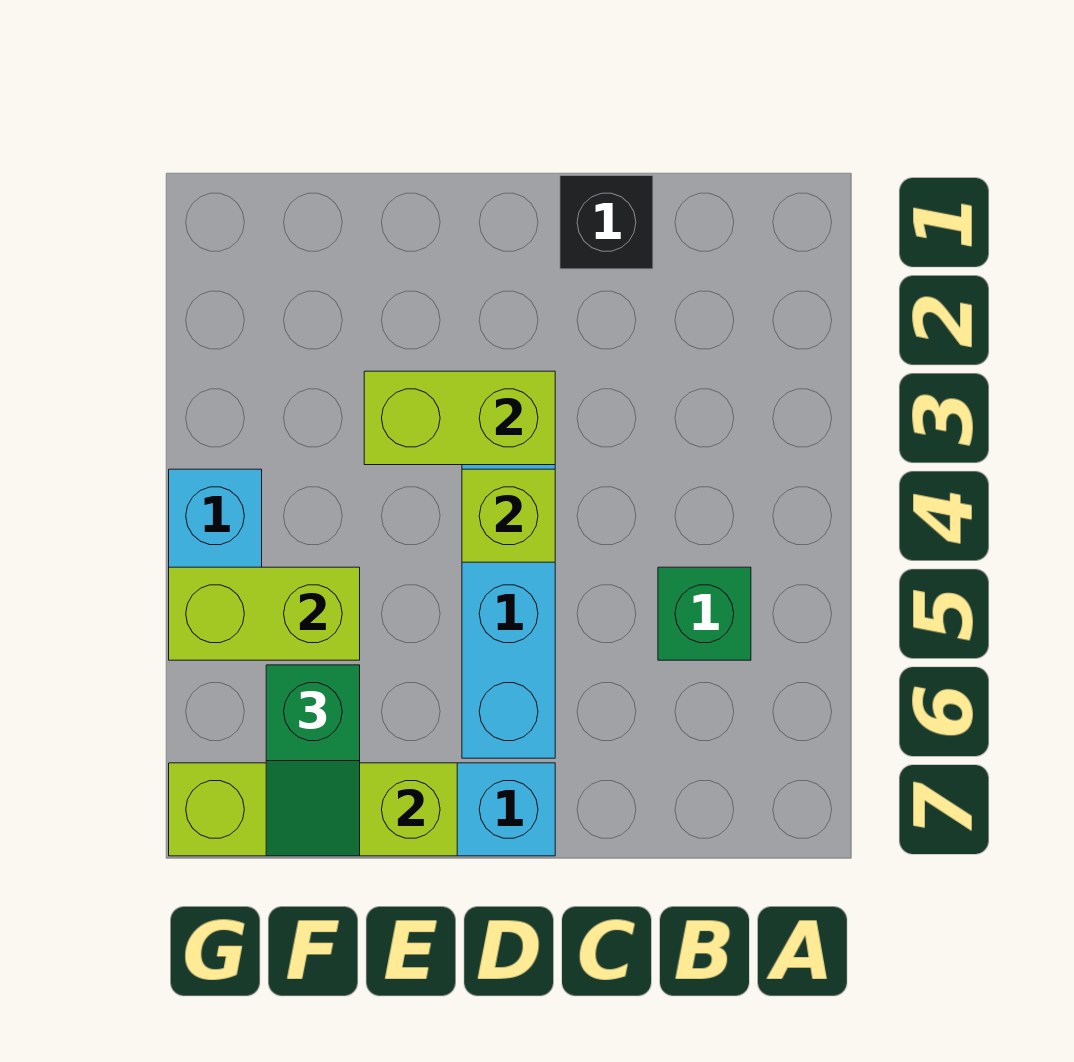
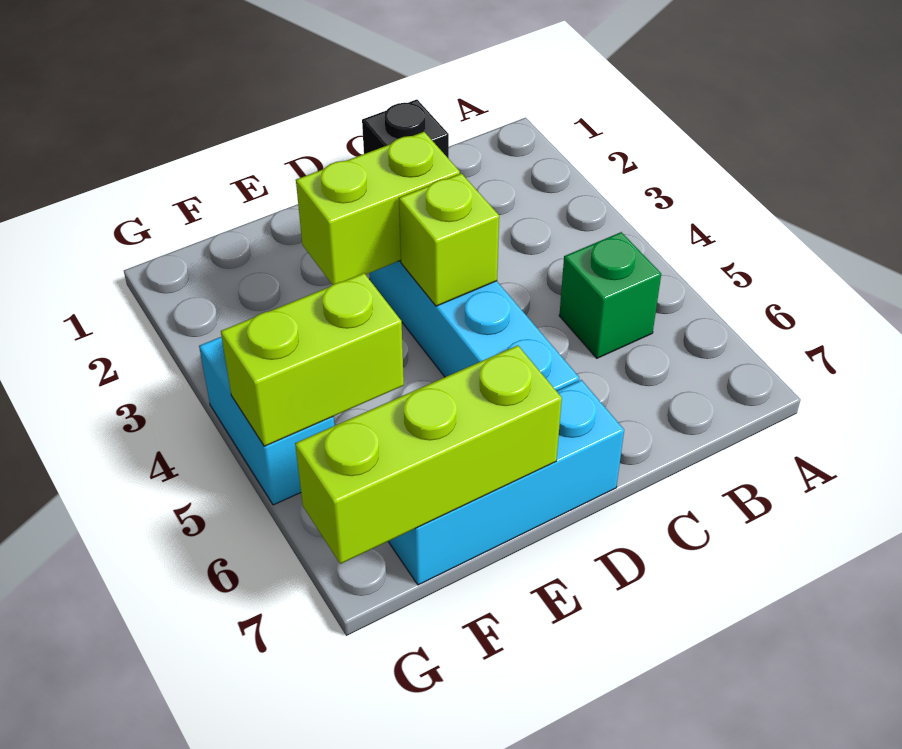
green 1x2 slope [266,665,360,856] -> none

